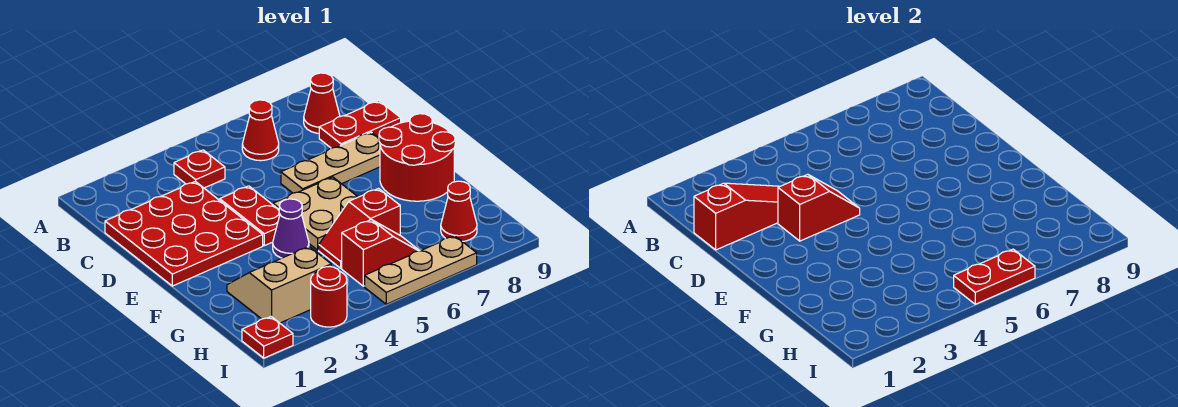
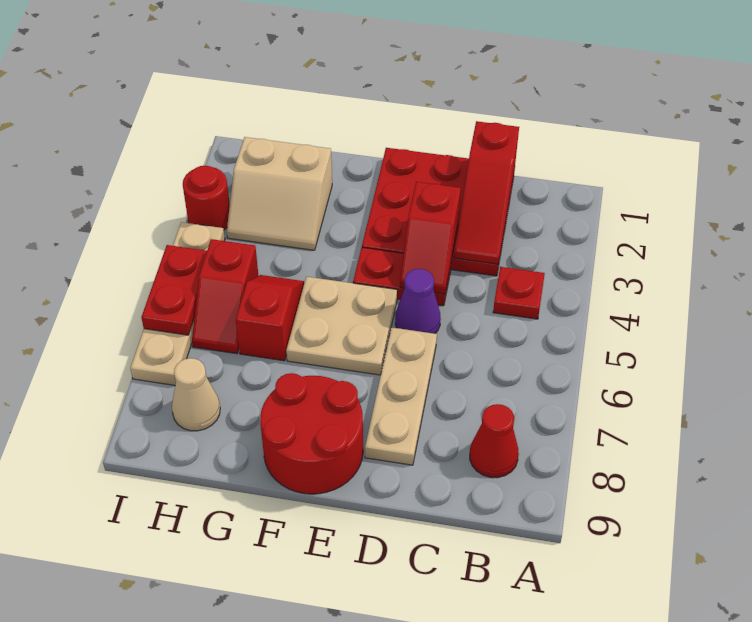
red 1x1 cone [242,100,279,161] -> none
red 1x2 plate [319,101,401,148] -> none
purple 1x1 cone [273,199,309,258] -> purple 1x1 cone moved to [395,269,441,334]
tan 2x2 slope [227,247,331,323] -> tan 2x2 slope turned to [227,137,332,250]
red 1x1 cone [441,181,477,241] -> tan 1x1 cone [172,358,220,431]
red 1x1 plate [242,317,293,358] -> none
tan 1x3 plate [365,236,477,304] -> tan 1x4 plate [130,222,225,385]

